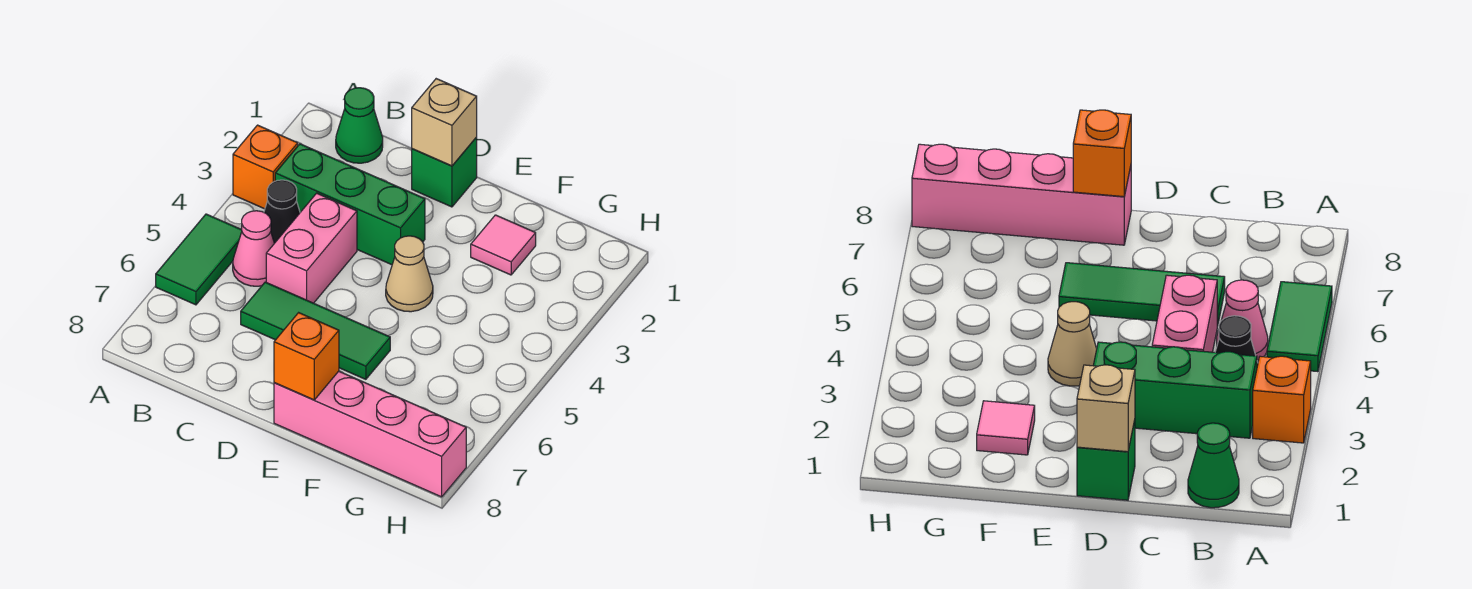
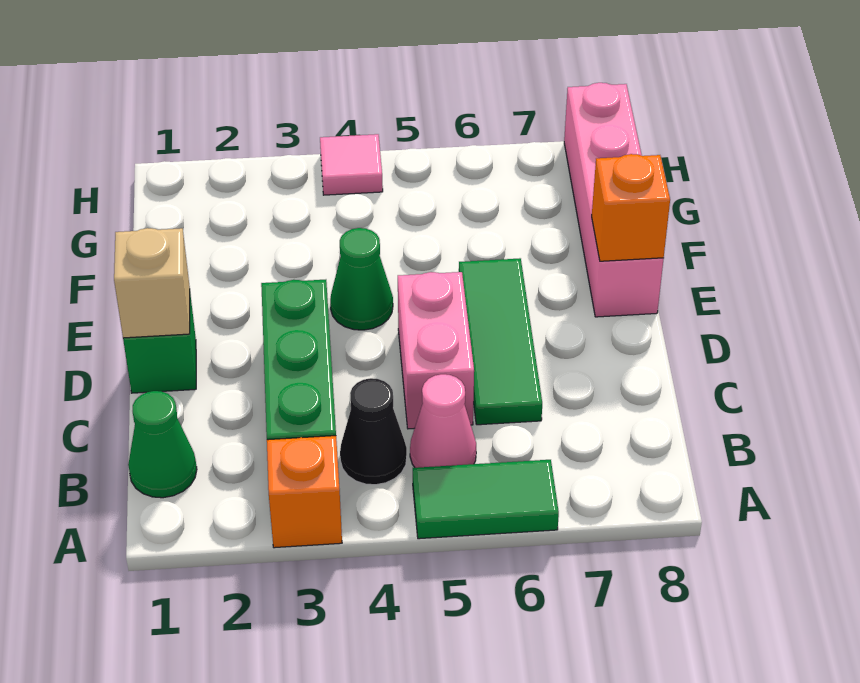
pink 1x2 brick [266,193,357,303] -> pink 1x2 brick turned to [398,272,474,429]
tan 1x1 cone [386,236,433,312] -> green 1x1 cone [330,228,393,330]
pink 1x1 tile [471,215,536,275] -> pink 1x1 tile moved to [320,134,383,195]

